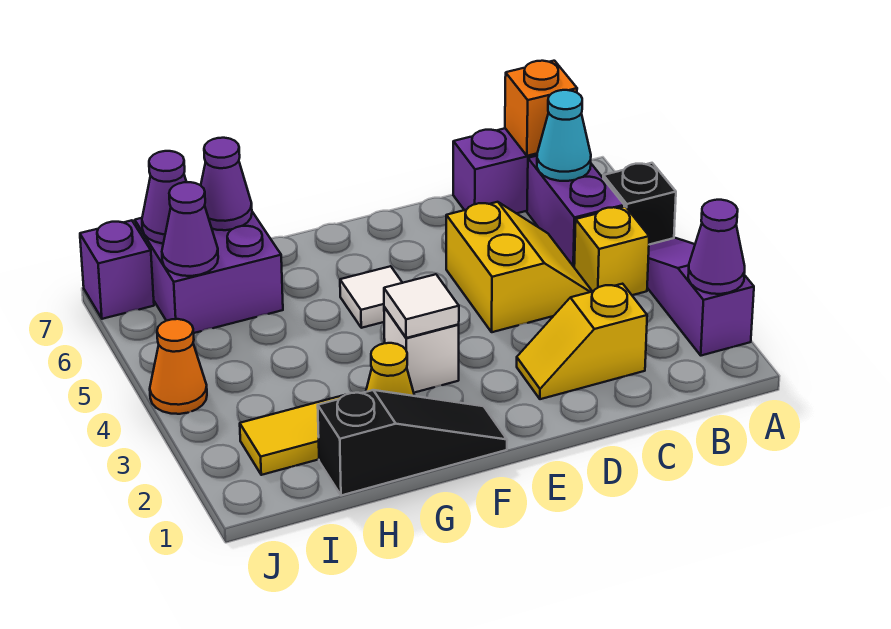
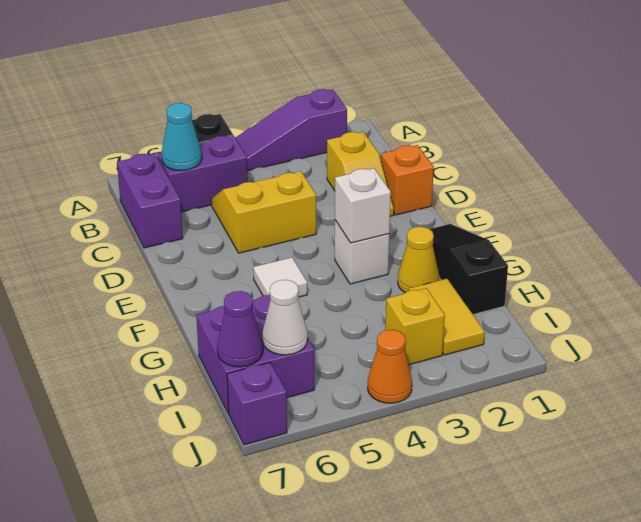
purple 1x1 cone [688,200,745,294] -> none
yellow 1x1 brick [574,206,649,295] -> yellow 1x1 brick moved to [385,288,445,365]
orange 1x1 brick [505,61,577,156] -> orange 1x1 brick moved to [381,145,434,215]
white 1x1 tile [384,274,459,338] -> white 1x1 brick [335,168,391,243]
purple 1x1 cone [201,138,252,230] -> none
purple 1x1 cone [162,182,218,276] -> white 1x1 cone [262,280,308,355]

